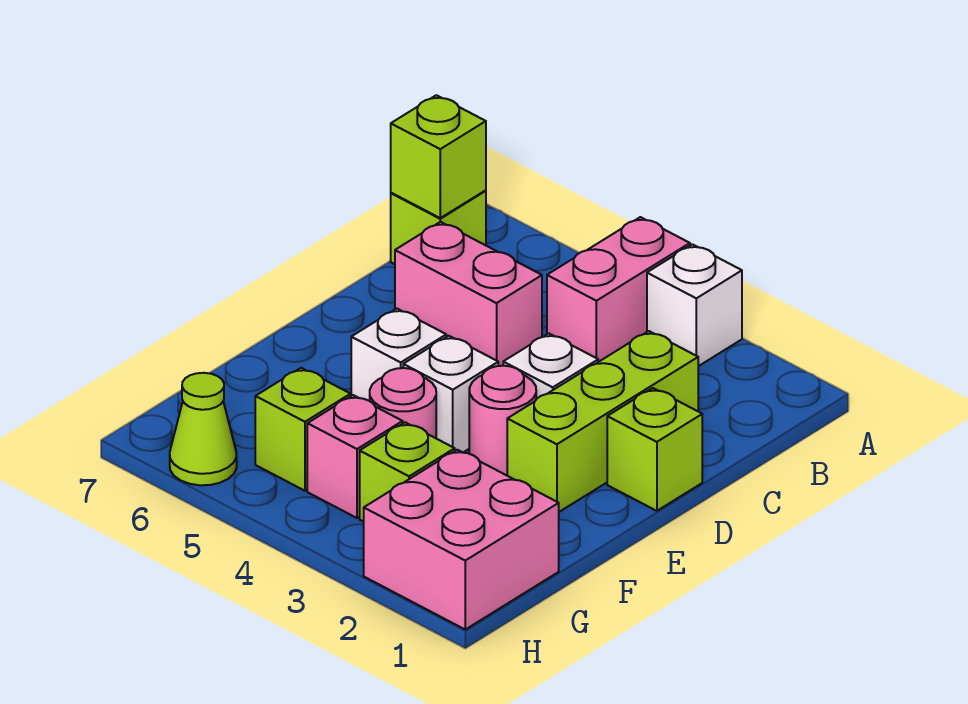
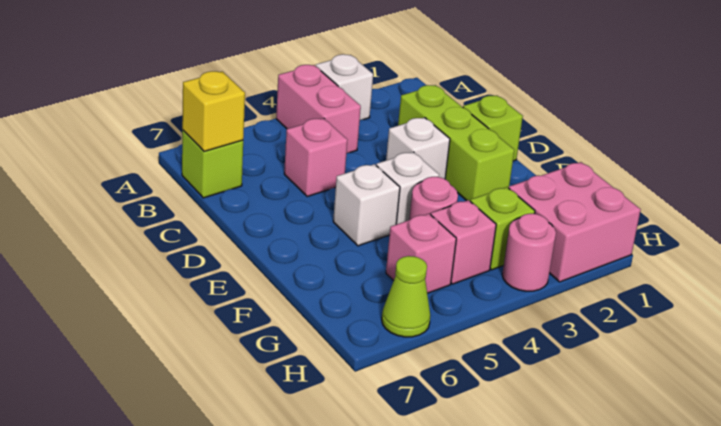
lime 1x1 brick [391,95,486,218] -> yellow 1x1 brick [182,71,245,151]
pink 1x2 brick [395,222,542,366] -> pink 1x1 brick [284,118,347,197]
pink 1x1 round brick [469,366,536,475] -> pink 1x1 round brick moved to [502,214,556,291]
lime 1x1 brick [255,368,351,491] -> pink 1x1 brick [386,214,456,293]

